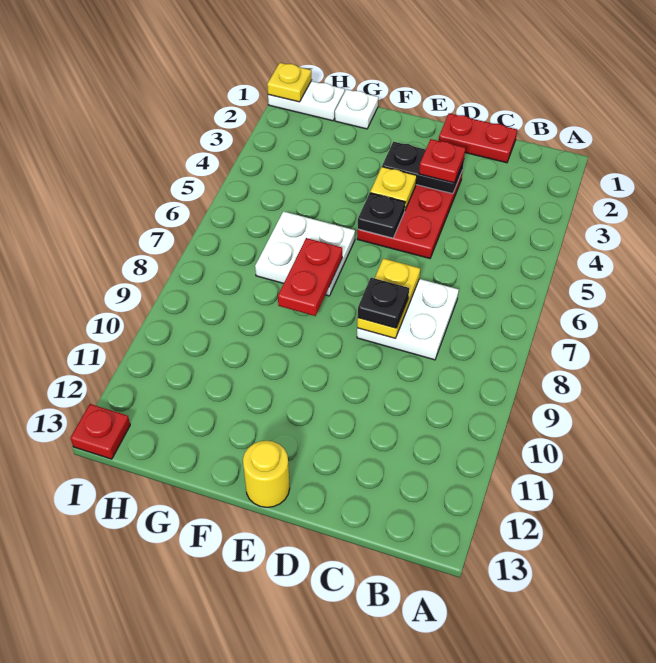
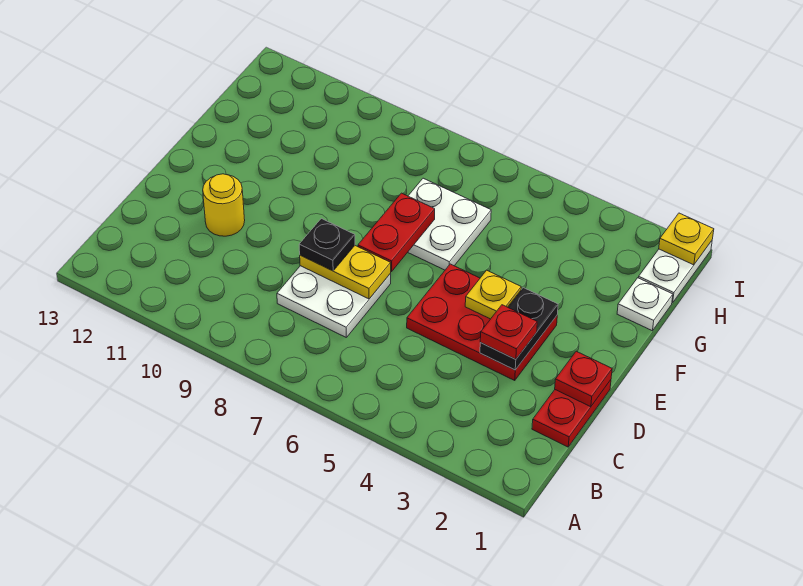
black 1x1 plate [358,193,405,238] -> none
yellow 1x1 round brick [243,441,290,507] -> yellow 1x1 round brick moved to [203,174,245,236]
red 1x2 plate [278,238,342,316] -> red 1x2 plate turned to [358,193,435,271]
red 1x1 plate [70,404,130,459] -> red 1x1 plate moved to [555,351,612,407]

